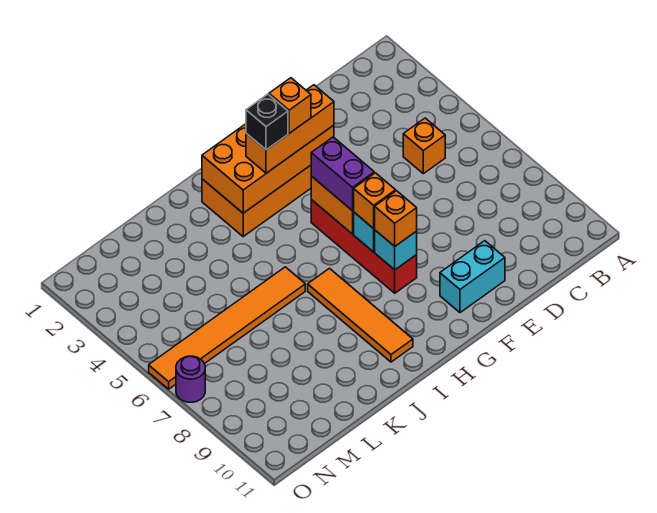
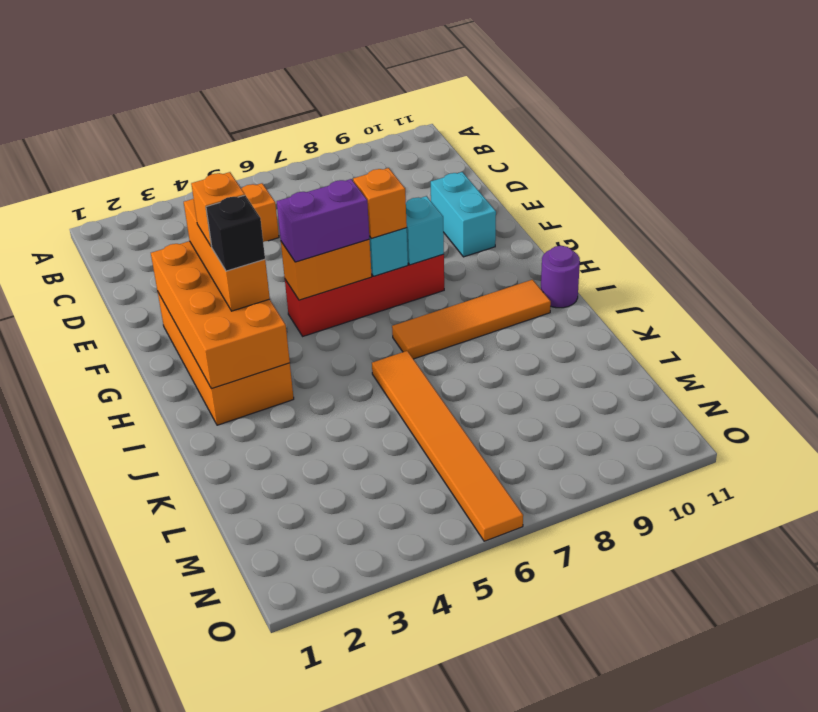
orange 1x1 brick [375,191,417,246] -> none
purple 1x1 round brick [176,356,205,402] -> purple 1x1 round brick moved to [541,246,580,308]

